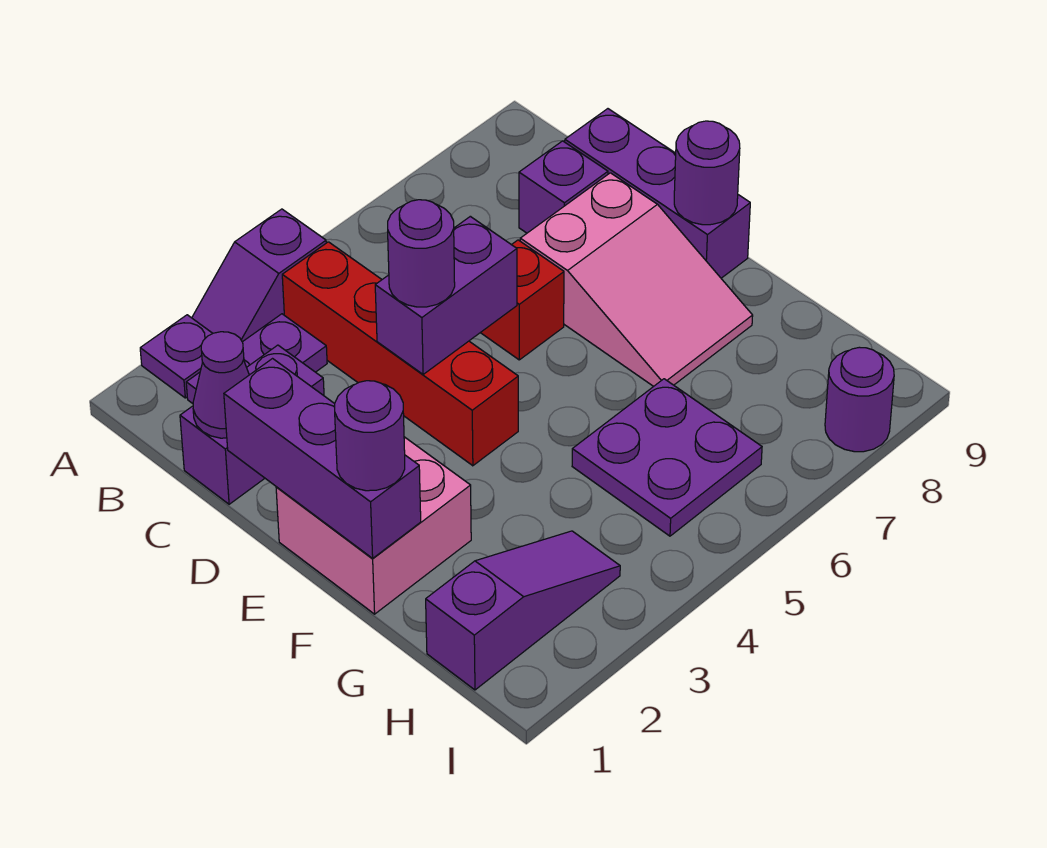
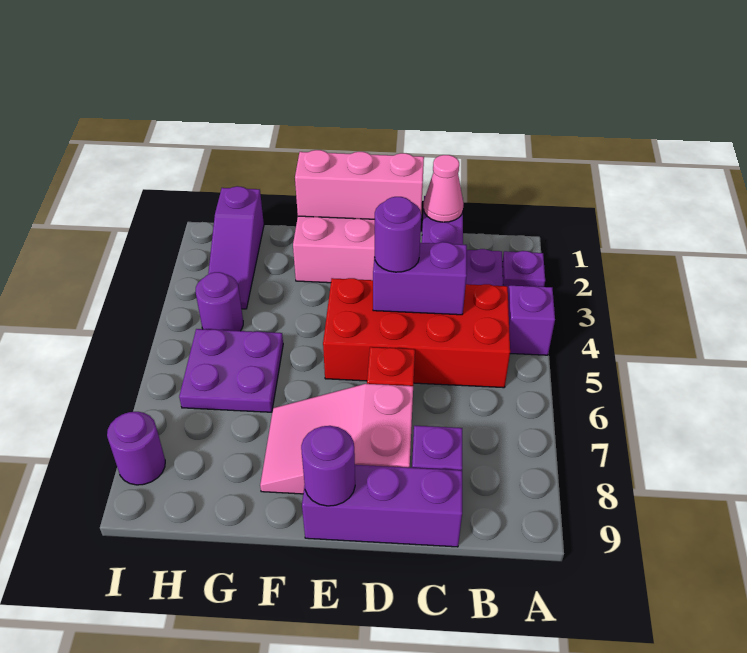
red 1x4 brick [282,242,518,466] -> red 2x4 brick [323,278,510,388]
purple 1x1 cone [193,332,249,438] -> pink 1x1 cone [423,155,464,222]
purple 1x3 brick [224,359,421,558] -> pink 1x3 brick [295,150,424,219]
purple 1x2 brick [375,216,517,374] -> purple 1x2 brick turned to [373,242,467,315]
purple 1x1 round brick [335,381,405,491] -> purple 1x1 round brick moved to [196,272,243,331]

